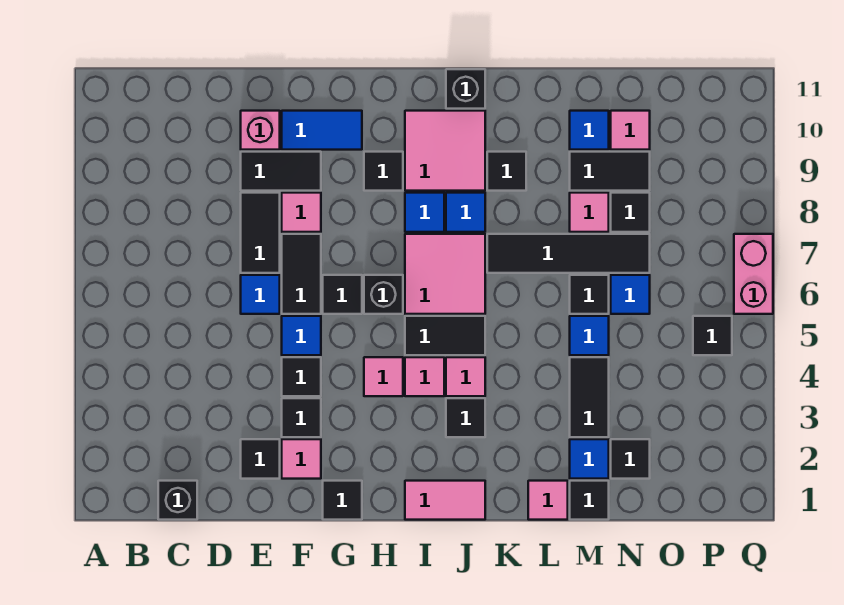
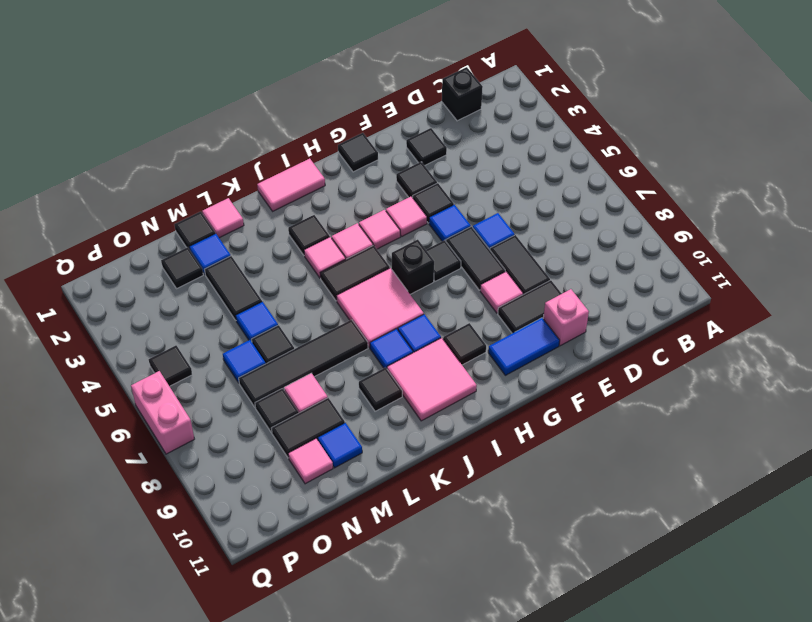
pink 1x1 tile [282,439,321,479] -> pink 1x1 tile moved to [386,196,427,236]
black 1x1 brick [446,69,485,109] -> none

